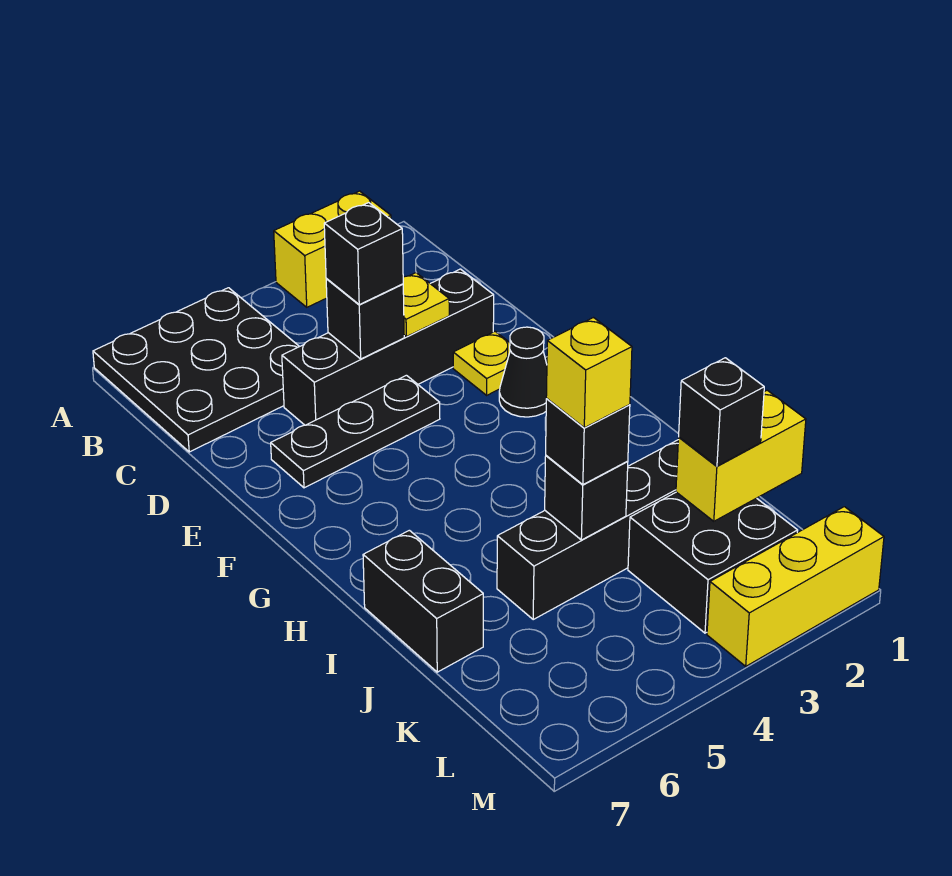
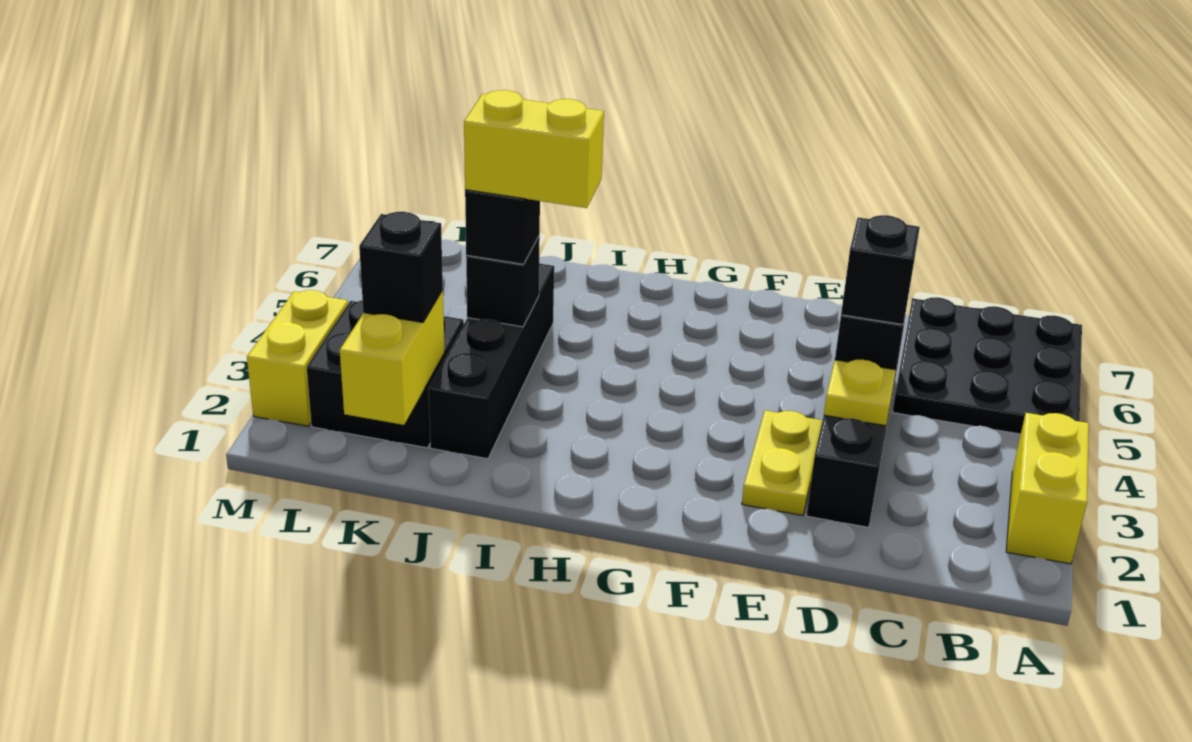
yellow 1x1 plate [453,332,510,395] -> yellow 1x2 plate [742,411,823,516]
black 1x3 plate [271,375,440,488] -> none
black 1x1 cone [499,327,547,417] -> none
black 1x2 brick [363,530,483,672] -> none
yellow 1x1 brick [546,318,632,428] -> yellow 1x2 brick [464,90,604,208]
yellow 1x3 brick [707,507,884,666] -> yellow 1x2 brick [247,290,348,426]

